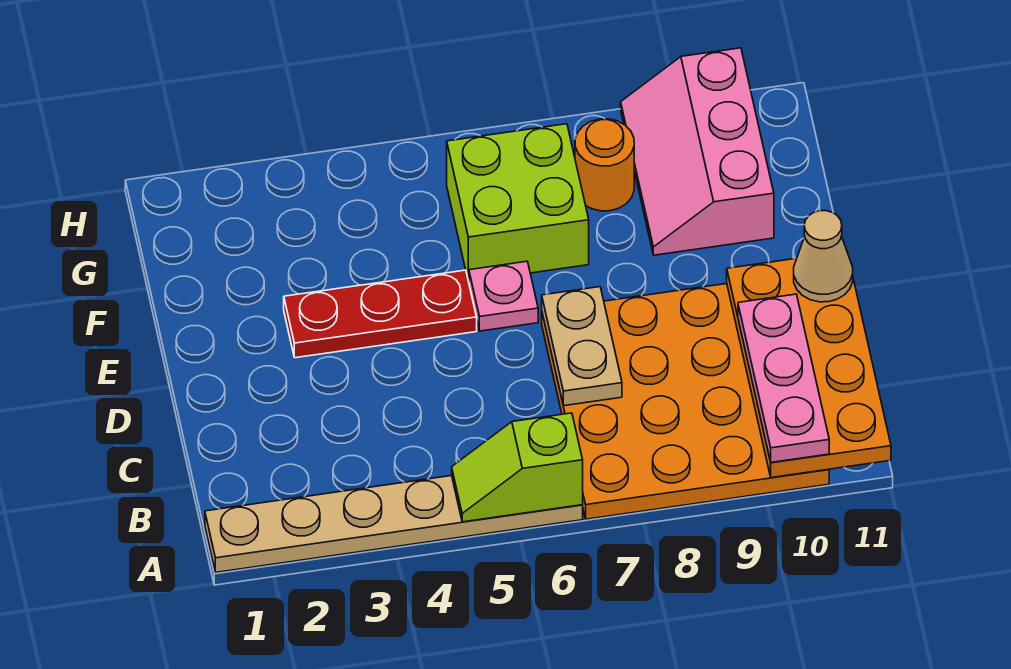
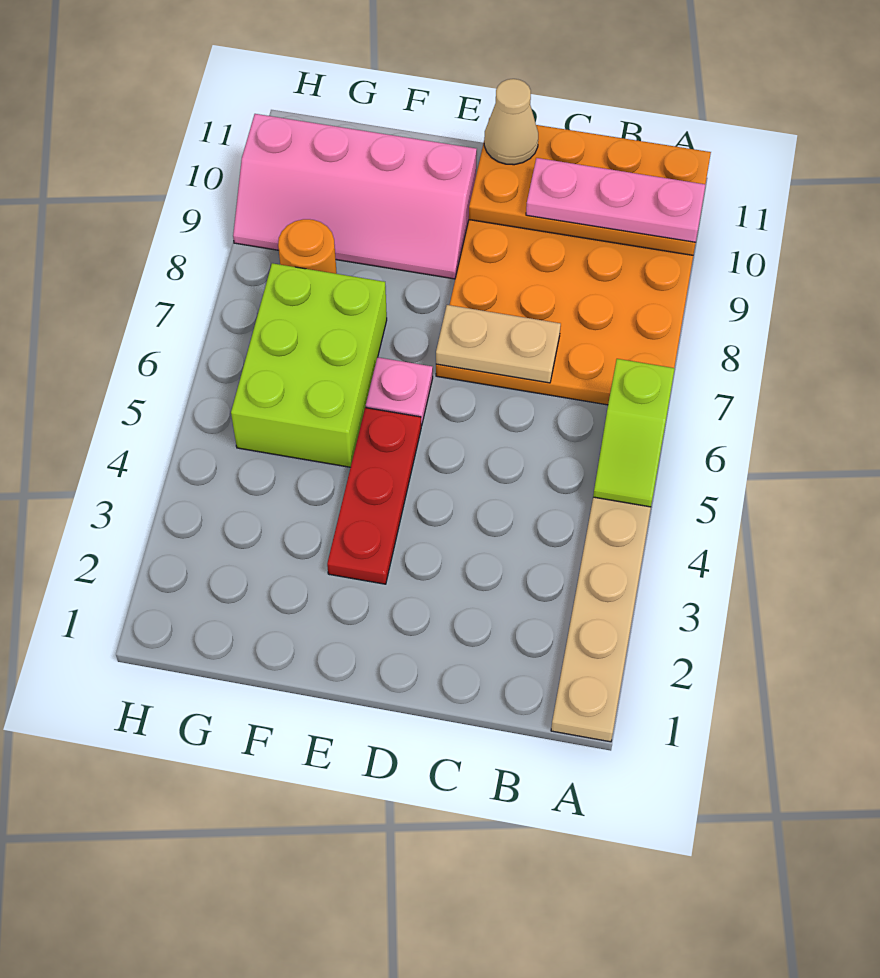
lime 2x2 brick [447,124,589,282] -> lime 2x3 brick [231,263,387,467]
pink 2x3 slope [621,48,774,255] -> pink 2x4 slope [233,114,477,279]

